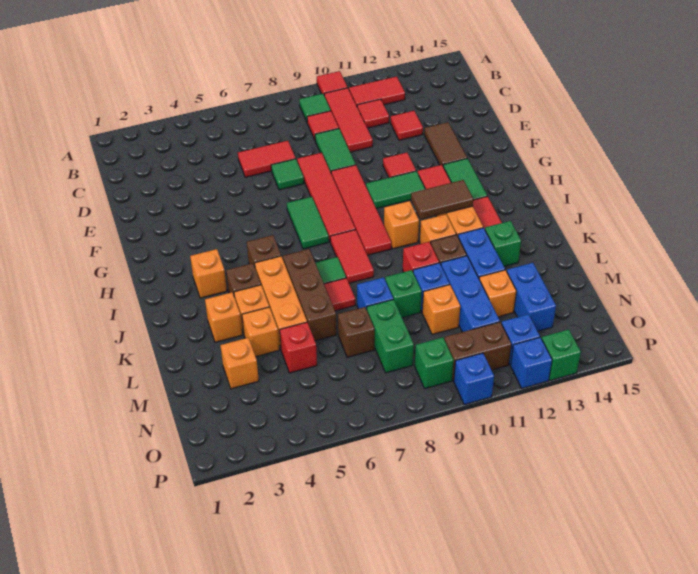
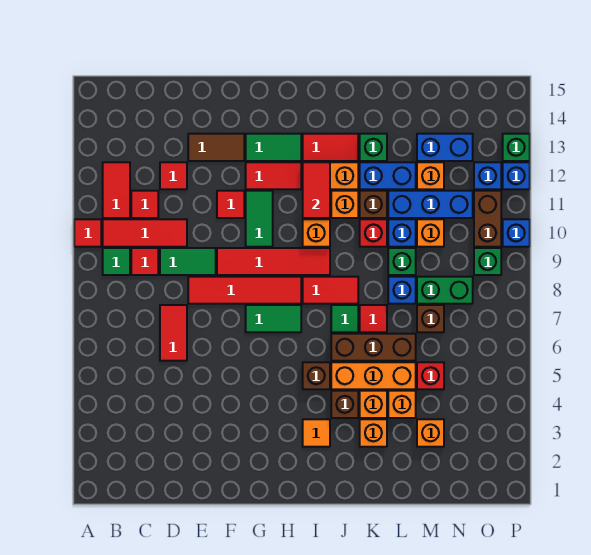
green 1x1 tile [271,159,304,190] -> none
orange 1x1 brick [190,249,227,298] -> orange 1x1 tile [303,419,330,447]
brown 1x2 tile [411,180,473,219] -> red 1x2 tile [303,162,330,218]

